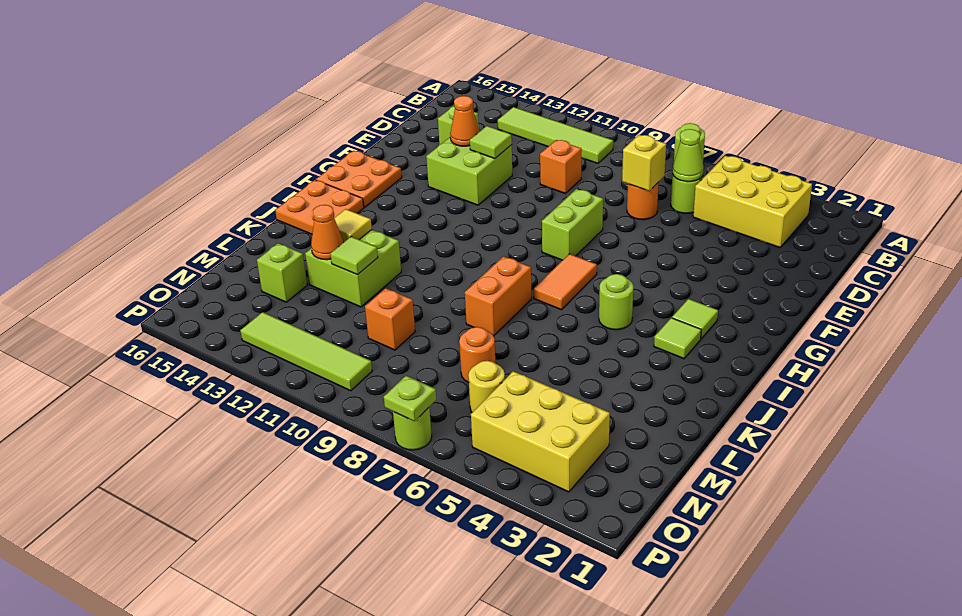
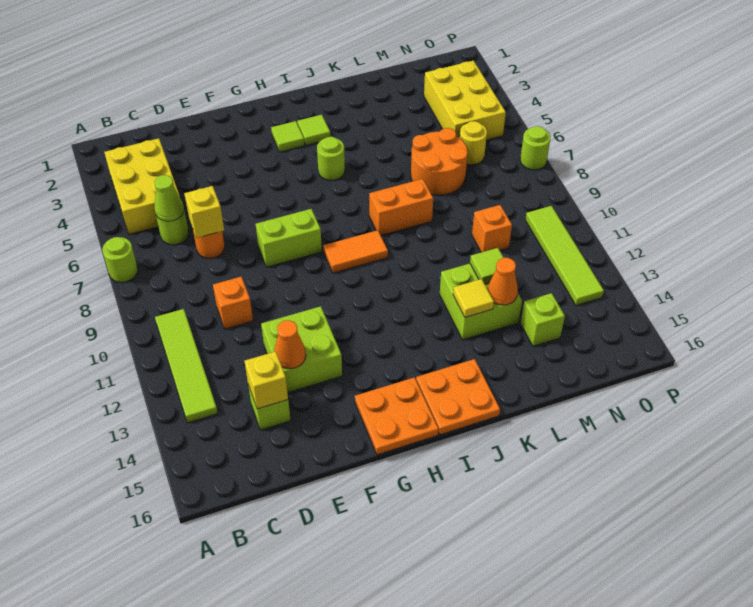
none -> yellow 1x1 brick [245,352,288,409]
lime 1x1 tile [470,126,512,159] -> none
orange 1x2 tile [534,254,597,310] -> orange 1x2 tile moved to [323,230,388,273]
orange 1x1 round brick [459,327,495,383] -> orange 2x2 round brick [411,128,468,195]
lime 1x1 plate [384,376,436,421] -> none

